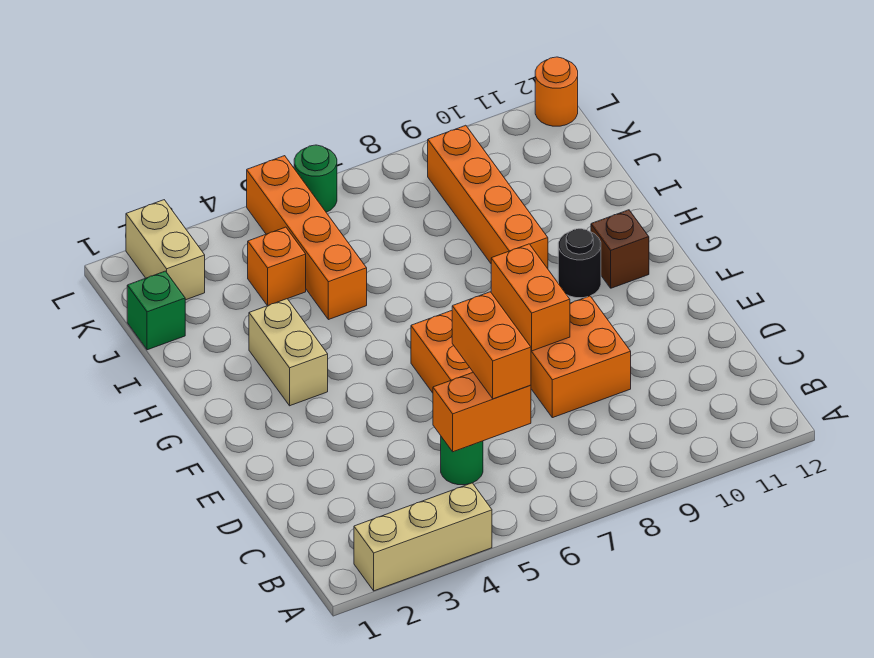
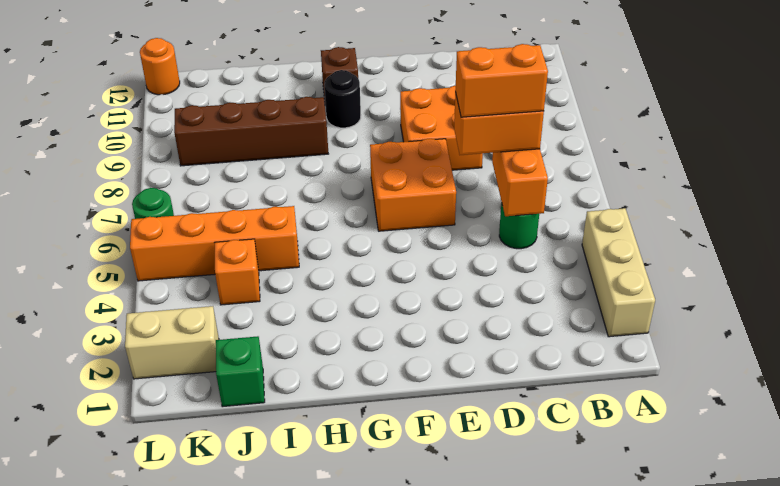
orange 1x2 brick [491,244,570,351] -> orange 1x2 brick moved to [455,44,548,117]
tan 1x2 brick [249,299,328,406] -> none
orange 1x4 brick [428,125,548,269] -> brown 1x4 brick [174,97,328,166]

